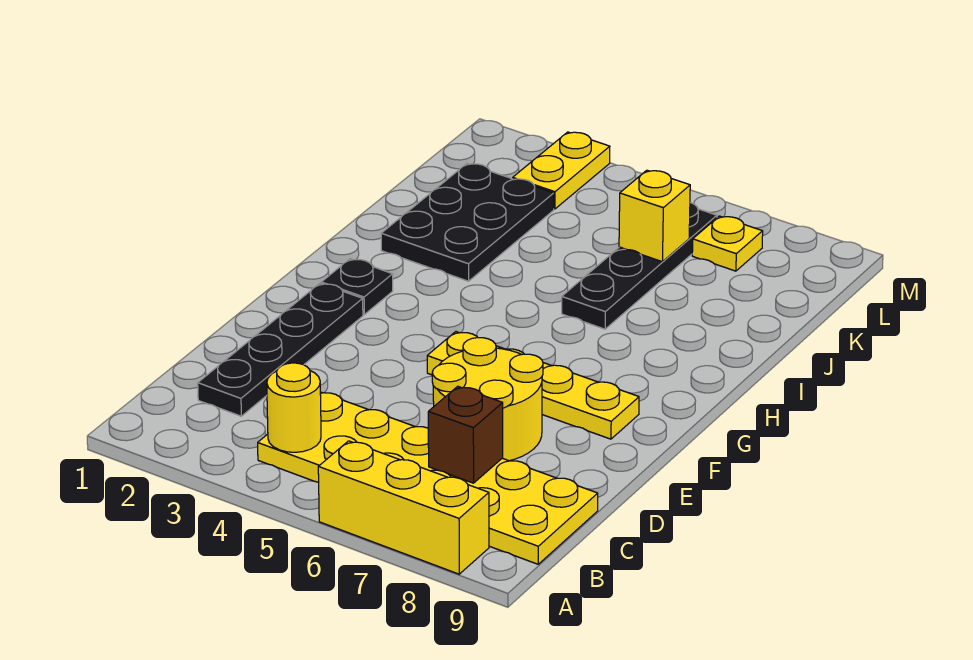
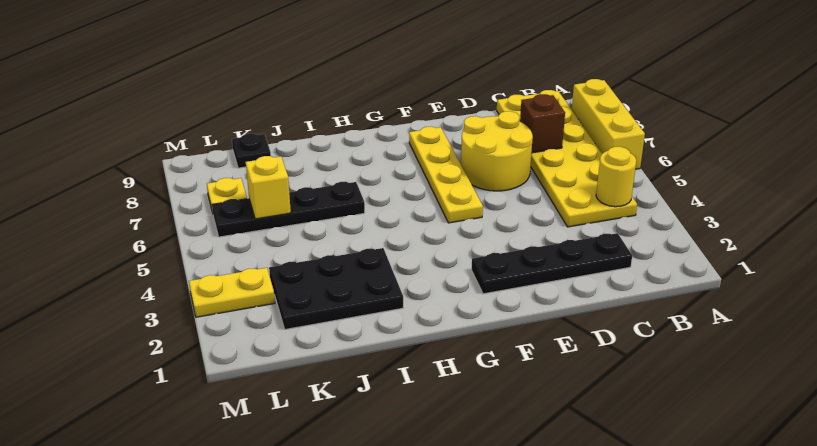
black 1x1 plate [321,259,393,314] -> black 1x1 plate moved to [232,133,271,168]

